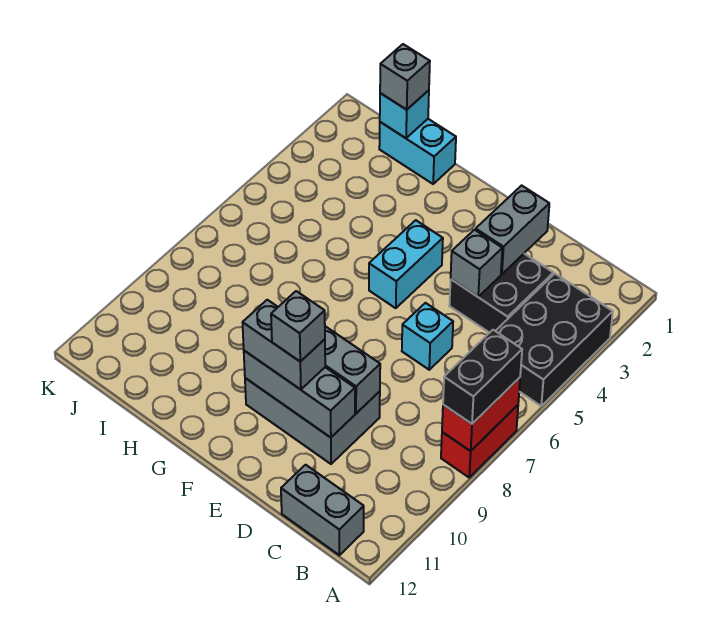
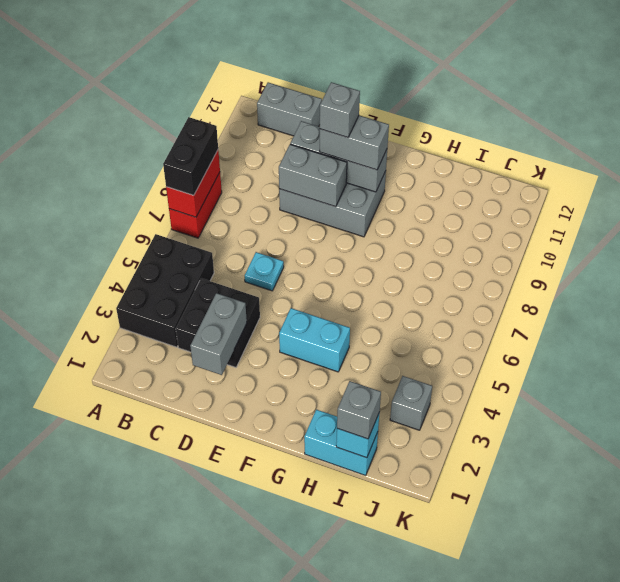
grey 1x1 brick [451,230,502,297] -> grey 1x1 brick moved to [390,376,432,430]
cyan 1x1 brick [402,303,453,370] -> cyan 1x1 plate [245,252,284,291]
cyan 1x2 brick [369,220,443,308] -> cyan 1x2 brick turned to [279,308,350,372]

